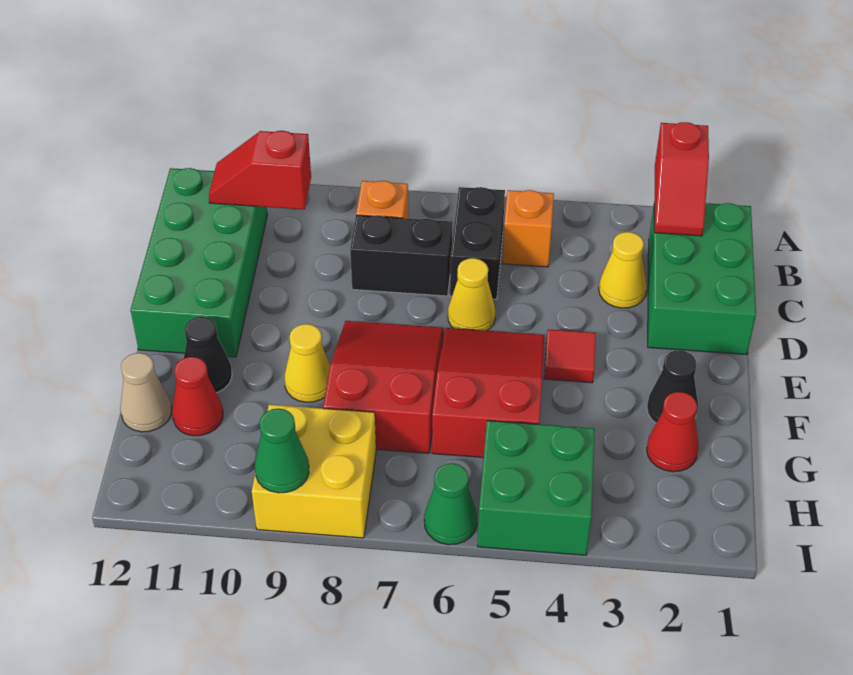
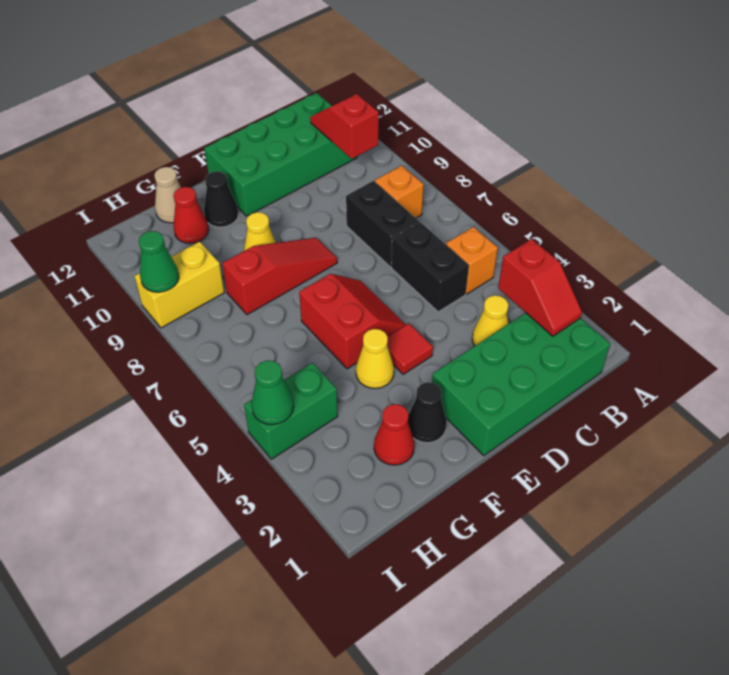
red 1x2 slope [654,122,709,236] -> red 1x2 slope turned to [498,239,582,336]
green 2x3 brick [648,200,756,355] -> green 2x4 brick [432,313,610,456]
black 1x2 brick [450,187,505,299] -> black 1x2 brick turned to [391,222,469,312]
yellow 1x1 cone [448,258,495,331] -> yellow 1x1 cone moved to [356,329,394,388]
red 2x3 slope [432,328,544,458] -> red 2x2 slope [299,274,406,369]
red 2x3 slope [323,321,443,453] -> red 1x3 slope [222,238,337,315]
green 2x2 brick [478,421,595,555] -> green 1x2 brick [244,363,338,459]
yellow 2x2 brick [252,405,376,538] -> yellow 1x2 brick [135,241,224,328]
green 1x1 cone [424,463,477,545] -> green 1x1 cone moved to [251,360,294,425]

